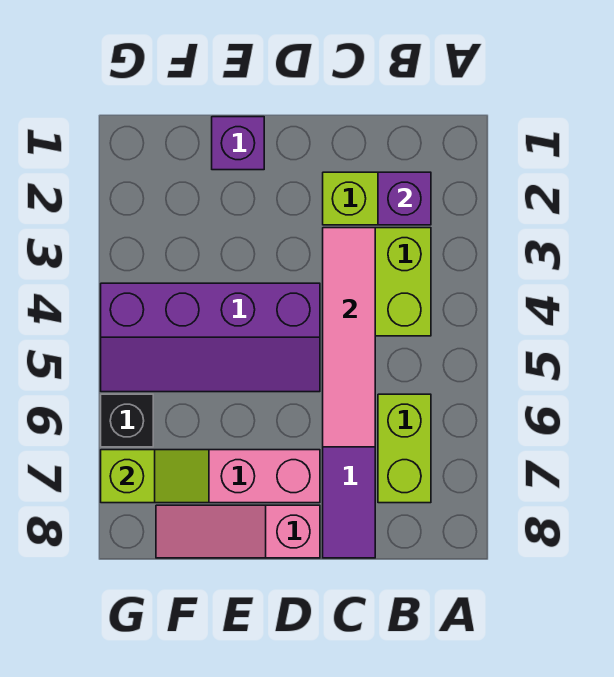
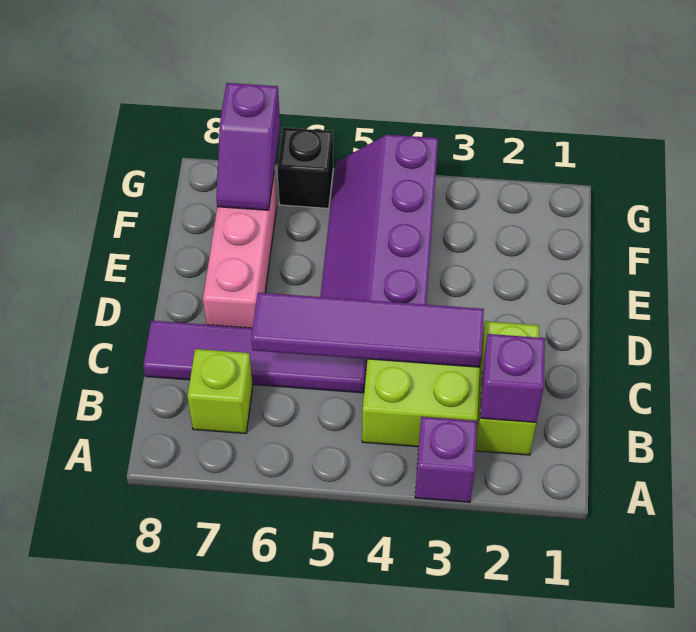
lime 1x2 brick [378,394,431,503] -> lime 1x1 brick [188,349,253,434]
pink 1x4 tile [323,228,375,447] -> purple 1x4 tile [251,293,484,367]
pink 1x3 slope [156,505,320,558] -> none
purple 1x1 brick [212,117,264,170] -> purple 1x1 brick moved to [415,417,477,502]
lime 1x2 slope [101,450,209,503] -> purple 1x2 slope [216,83,280,210]

